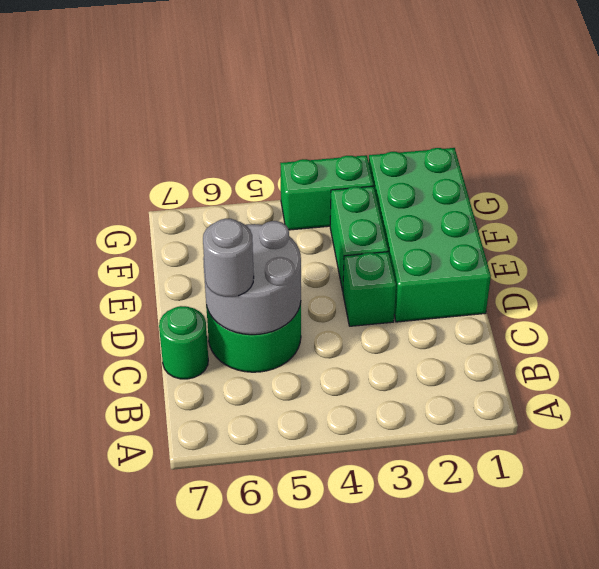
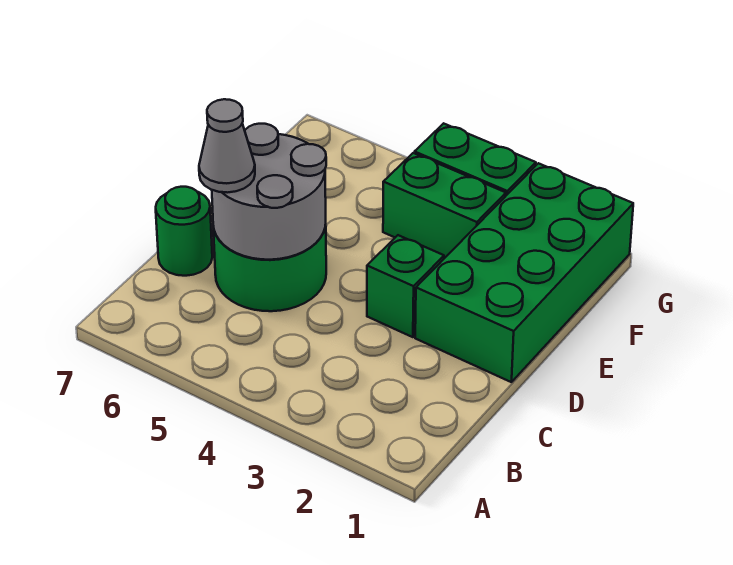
grey 1x1 round brick [203,219,254,297] -> grey 1x1 cone [199,99,255,193]
green 1x2 brick [330,186,388,291] -> green 1x2 brick turned to [383,153,506,258]

